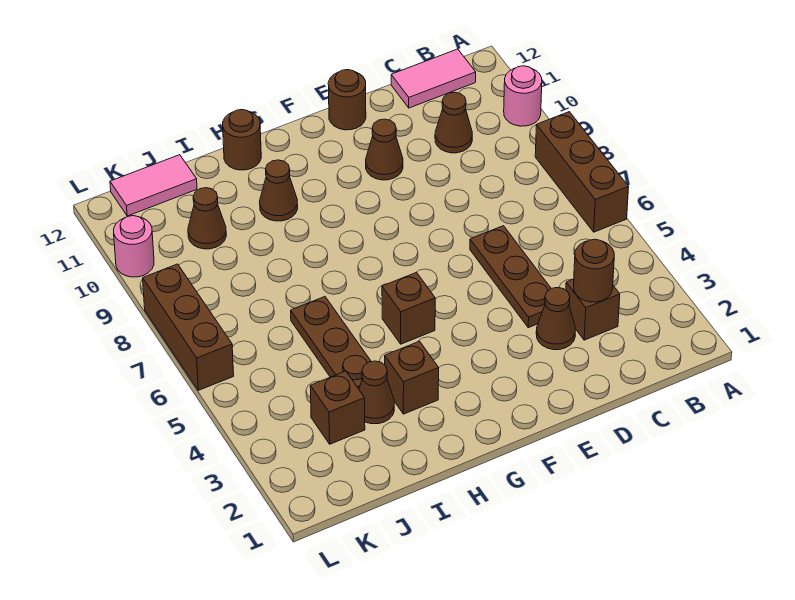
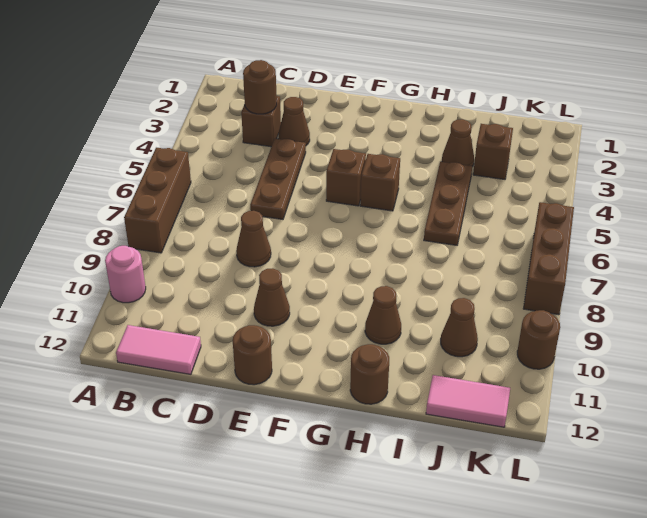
brown 1x1 cone [435,92,472,153] -> brown 1x1 cone moved to [236,211,271,267]
brown 1x1 brick [385,341,439,414] -> brown 1x1 brick moved to [326,149,366,206]
pink 1x1 round brick [114,216,154,277] -> brown 1x1 round brick [517,310,560,369]

